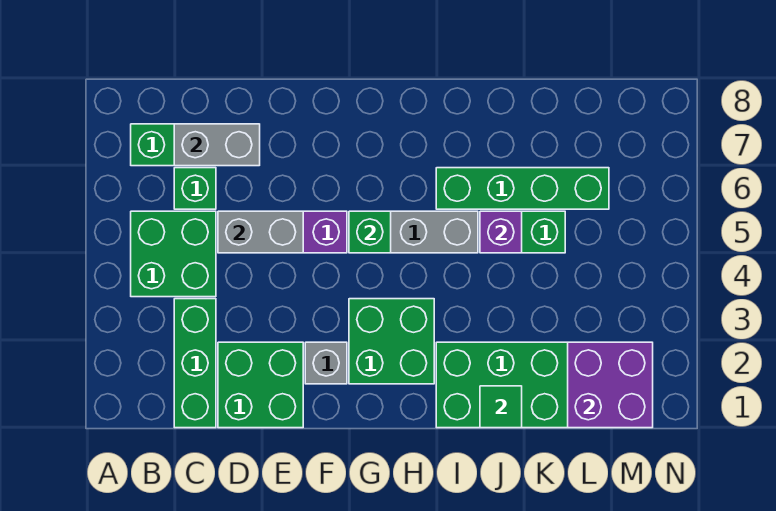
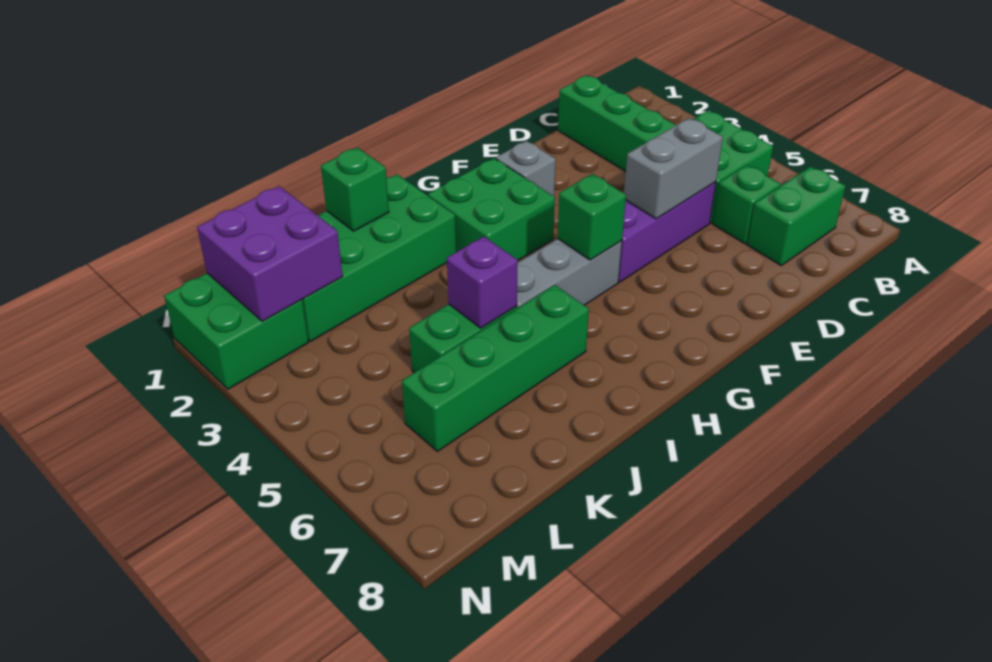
grey 1x2 brick [174,124,260,166] -> none
green 2x2 brick [218,342,303,428] -> green 2x2 brick moved to [164,273,308,389]
green 1x1 tile [480,386,522,428] -> green 1x1 brick [321,147,389,231]

